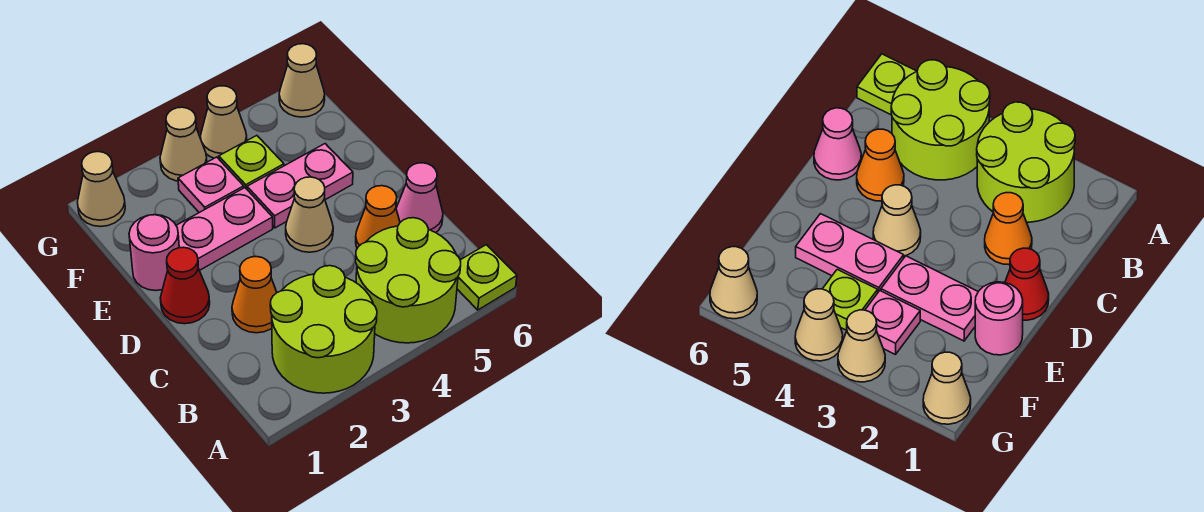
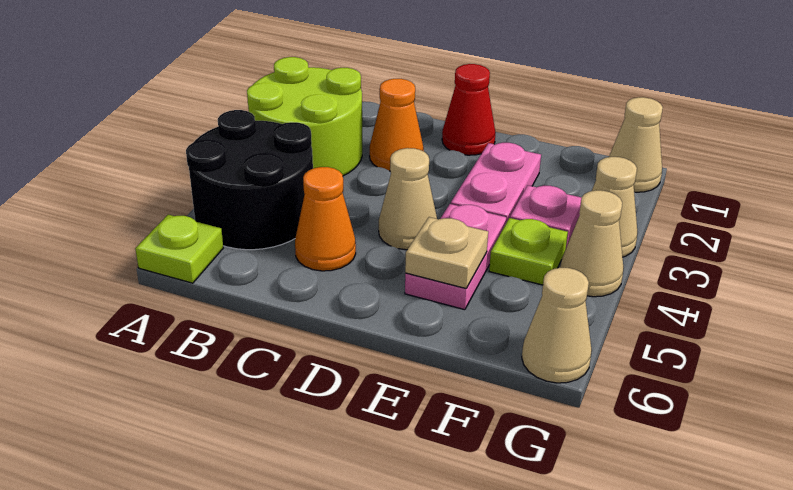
lime 2x2 round brick [356,218,461,343] -> black 2x2 round brick [186,110,313,250]
pink 1x1 cone [396,163,443,233] -> none
pink 1x1 round brick [129,215,179,291] -> none
none -> tan 1x1 plate [405,217,488,288]

